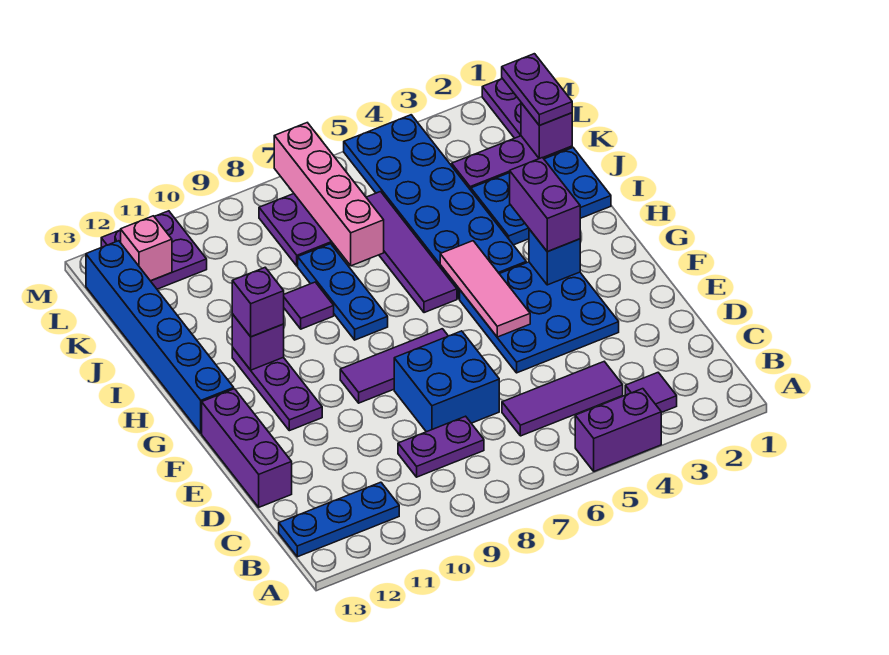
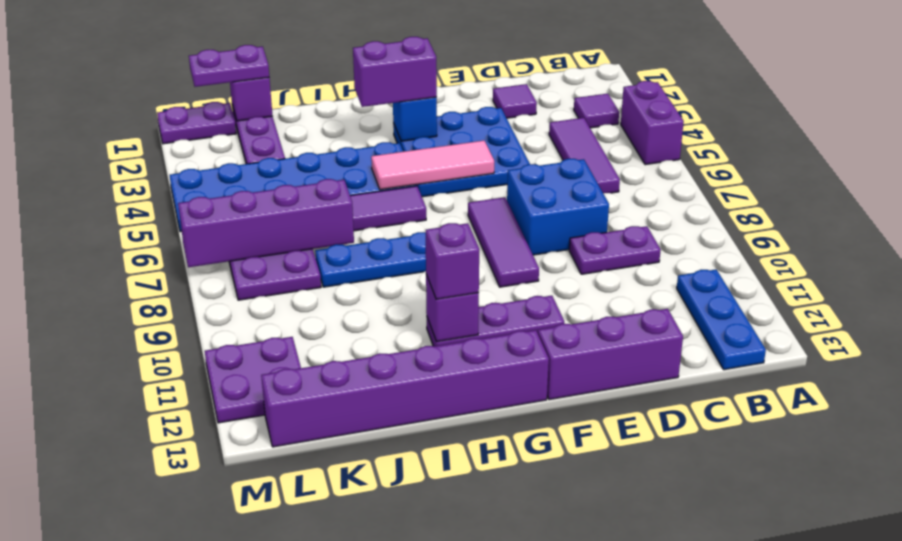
purple 1x2 plate [398,416,484,477] -> purple 1x2 plate turned to [569,226,661,274]
blue 1x6 brick [86,241,234,433] -> purple 1x6 brick [261,330,549,447]
blue 2x3 plate [471,148,611,245] -> none
purple 1x1 tile [284,282,334,329] -> purple 1x1 tile moved to [493,84,537,118]
pink 1x4 brick [274,123,384,266] -> purple 1x4 brick [178,179,354,267]
pink 1x1 brick [121,216,172,281] -> none

